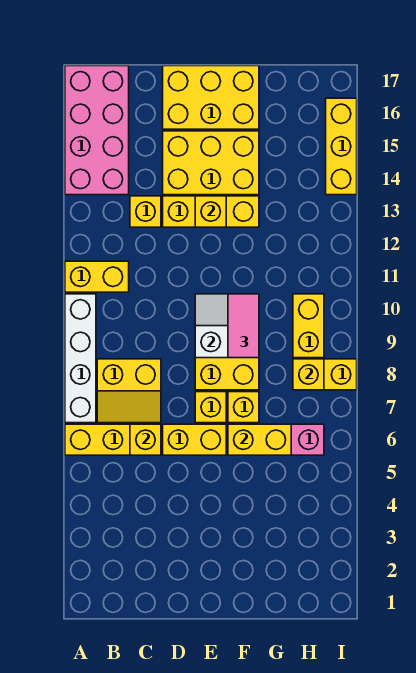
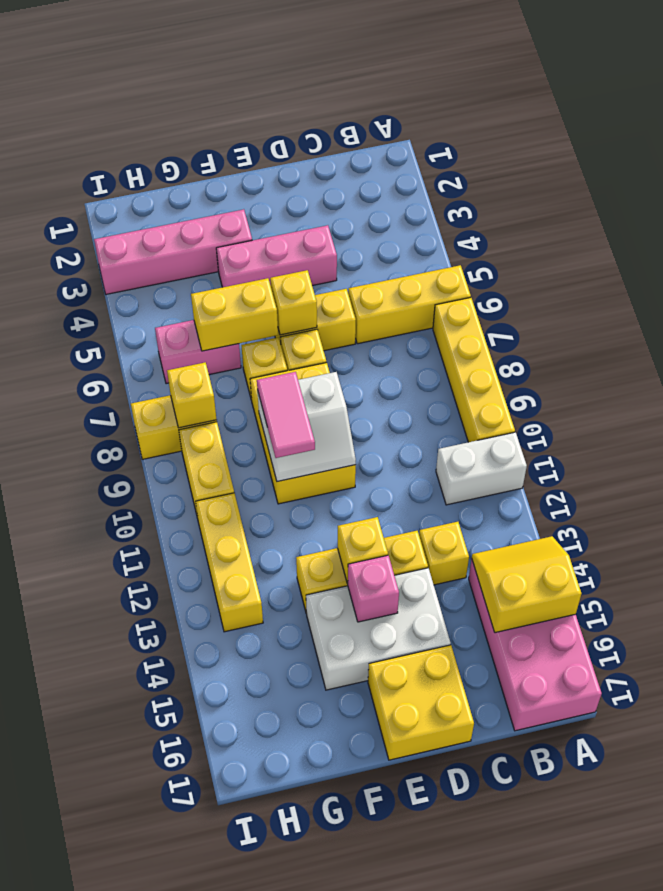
white 1x4 brick [65,294,96,423] -> yellow 1x4 brick [433,298,515,442]
yellow 1x2 brick [65,261,129,292] -> white 1x2 brick [436,432,527,505]
yellow 2x2 slope [97,359,161,423] -> yellow 2x2 slope moved to [472,536,582,633]
yellow 1x1 brick [130,424,161,455] -> yellow 1x1 brick moved to [270,270,317,335]
none -> pink 1x3 brick [216,225,337,287]
yellow 2x3 brick [163,131,259,195] -> white 2x3 brick [306,568,451,690]
yellow 2x3 brick [163,66,259,129] -> yellow 2x2 brick [368,645,474,760]
none -> pink 1x1 brick [347,555,399,622]
none -> pink 1x4 brick [94,209,252,294]
yellow 1x3 brick [326,98,357,195] -> yellow 1x3 brick moved to [196,493,263,632]

